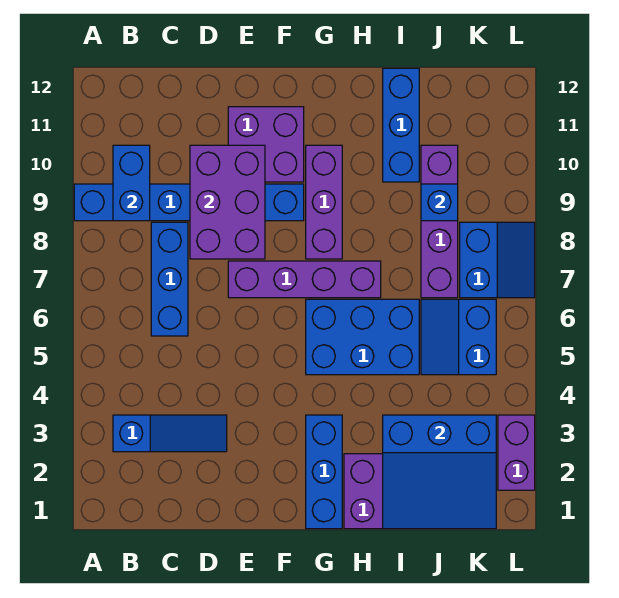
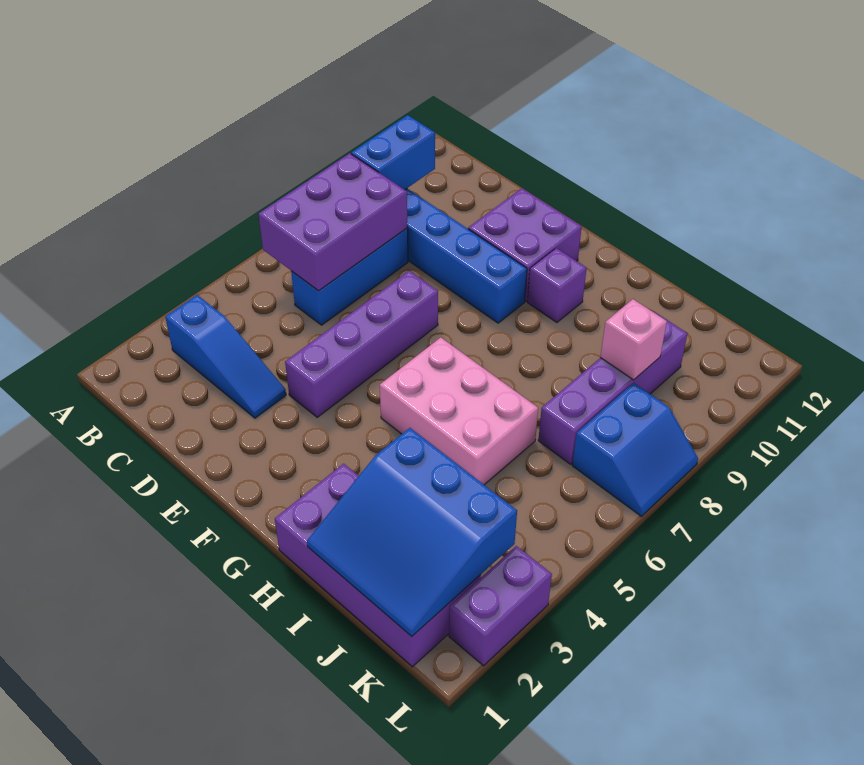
purple 2x3 brick [190,145,265,259] -> purple 2x3 brick moved to [258,153,407,291]
purple 1x4 brick [228,261,381,298] -> purple 1x4 brick turned to [285,271,438,417]
blue 1x3 brick [306,415,342,529] -> none
blue 2x3 brick [306,299,419,375] -> pink 2x3 brick [380,337,538,485]
purple 1x3 brick [306,145,342,259] -> purple 1x1 brick [527,248,587,322]
blue 1x3 brick [383,68,419,182] -> none
blue 2x2 slope [421,299,496,375] -> none
blue 1x1 brick [421,184,458,221] -> pink 1x1 brick [600,299,667,380]

